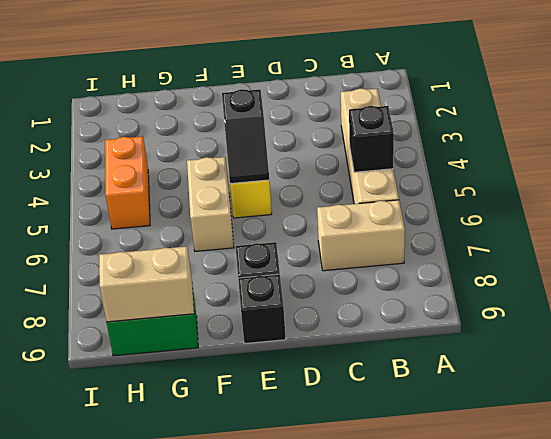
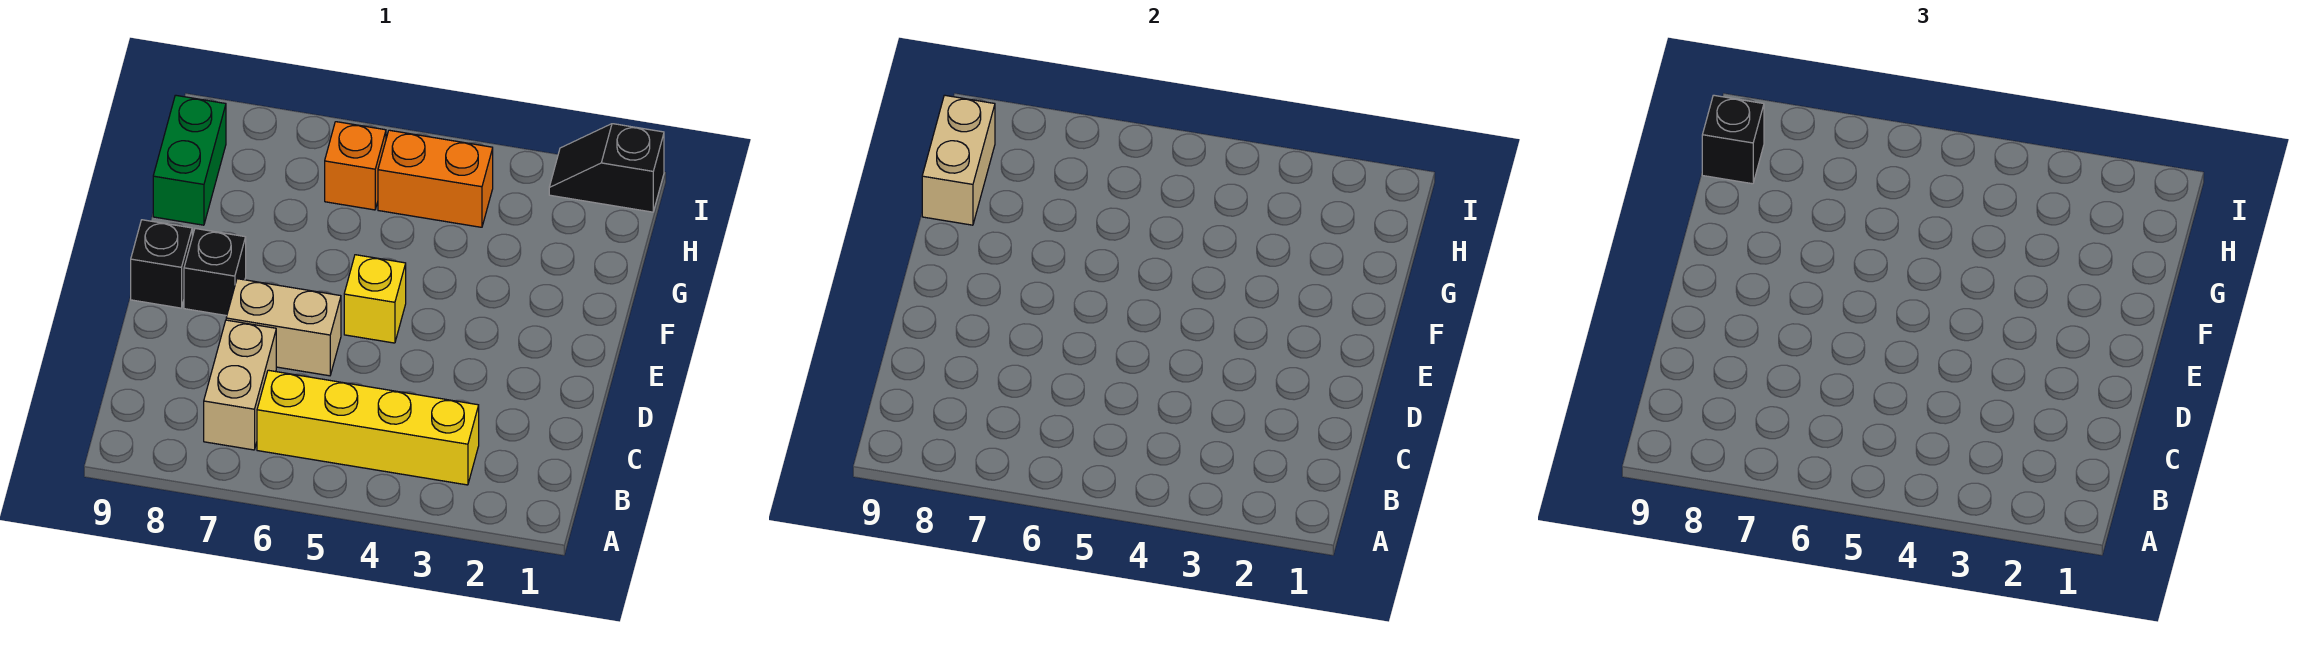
tan 1x4 brick [341,88,399,204] -> yellow 1x4 brick [257,370,479,485]
black 1x1 brick [349,106,394,172] -> black 1x1 brick moved to [1702,95,1764,184]
black 1x2 slope [222,89,269,184] -> black 1x2 slope moved to [549,124,664,212]
tan 1x2 brick [187,157,234,251] -> tan 1x2 brick moved to [226,279,341,376]
none -> orange 1x1 brick [325,122,386,210]

